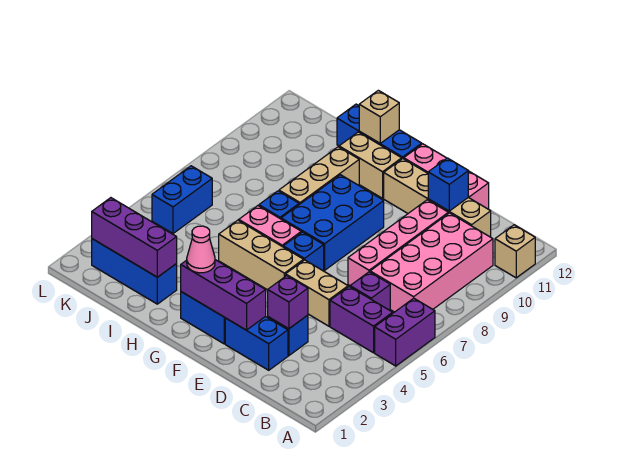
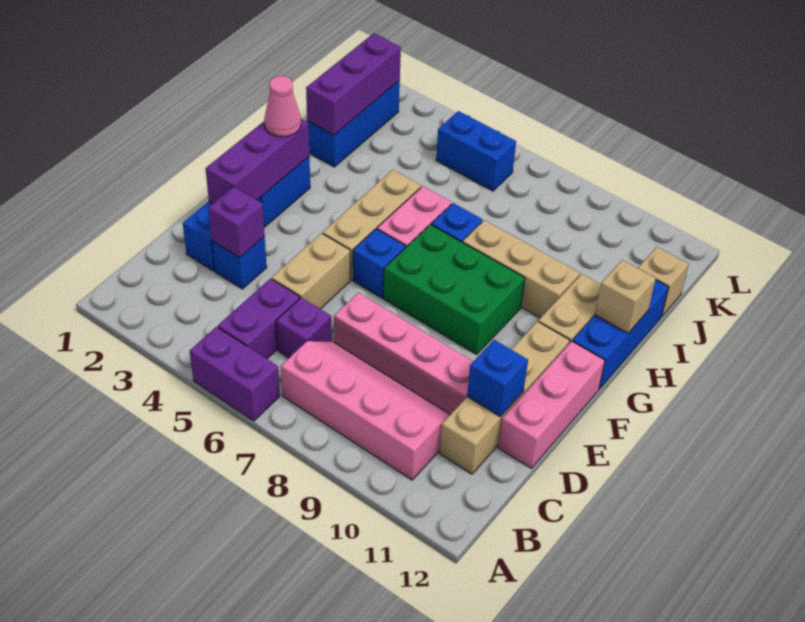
tan 1x1 brick [495,225,535,278] -> tan 1x1 brick moved to [638,247,689,316]
pink 2x4 brick [370,213,493,312] -> pink 2x4 slope [281,341,450,480]
blue 2x3 brick [281,175,384,270] -> green 2x3 brick [383,225,525,354]

